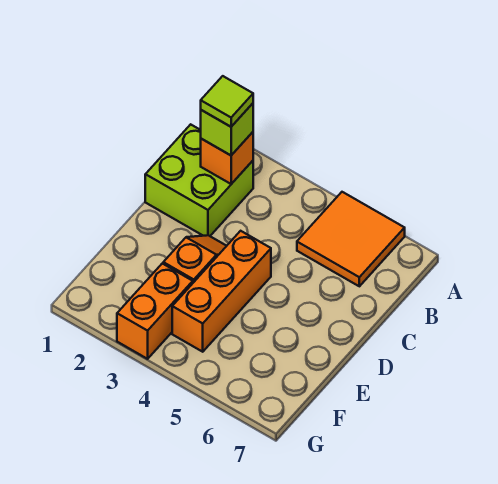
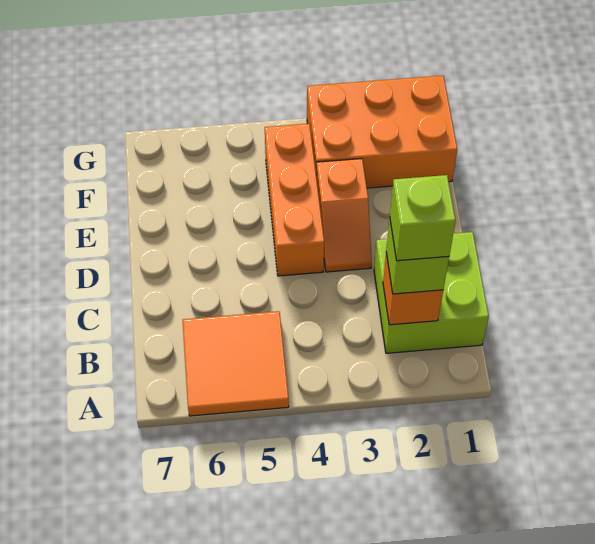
lime 1x1 tile [201,76,253,127] -> lime 1x1 brick [390,175,456,261]
orange 1x2 brick [117,263,193,359] -> orange 2x3 brick [307,75,457,188]

